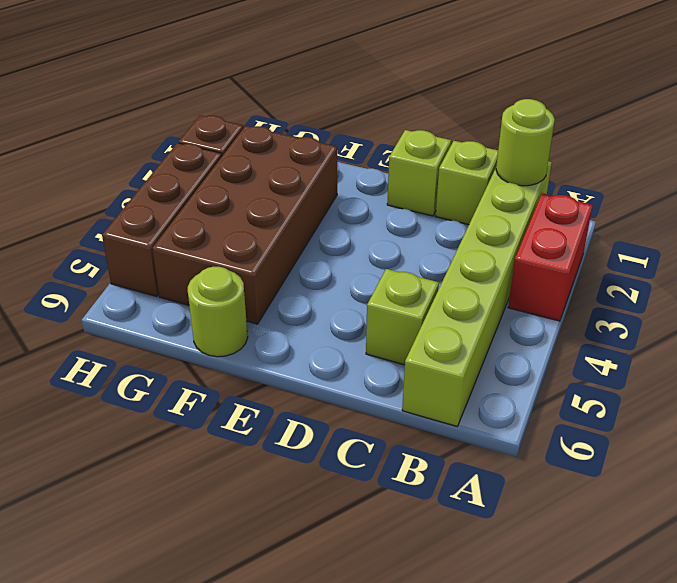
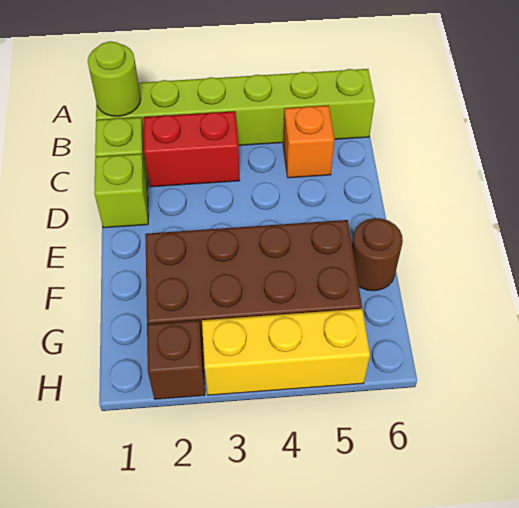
red 1x2 brick [508,193,593,321] -> red 1x2 brick moved to [143,111,240,187]
lime 1x1 brick [366,269,439,365] -> orange 1x1 brick [283,106,334,178]
lime 1x1 round brick [188,267,248,357] -> brown 1x1 round brick [352,218,403,291]
brown 1x3 brick [102,143,222,296] -> yellow 1x3 brick [202,309,370,395]

